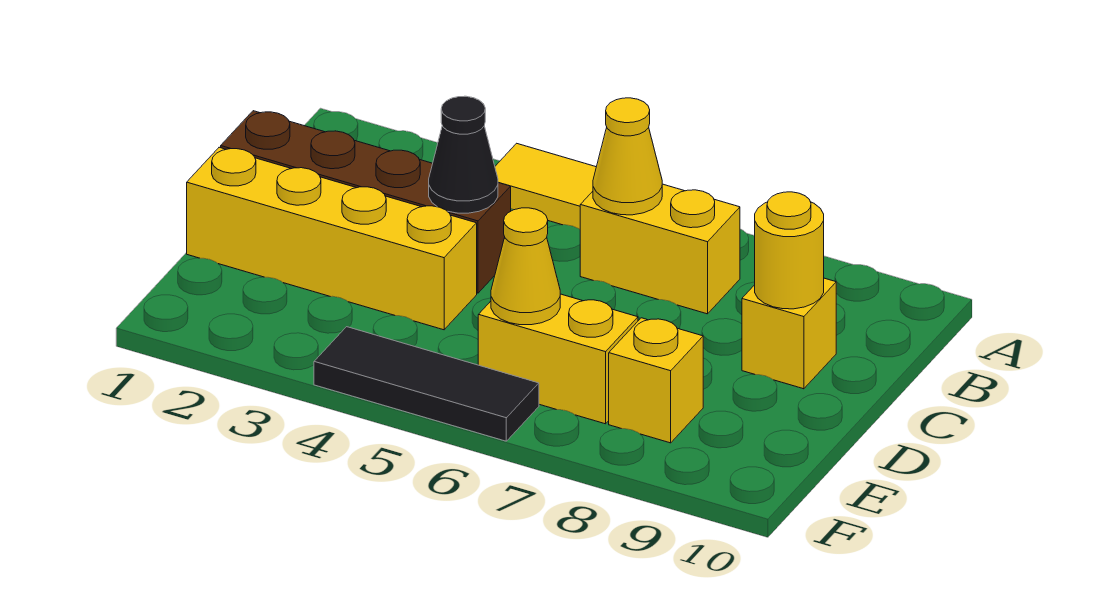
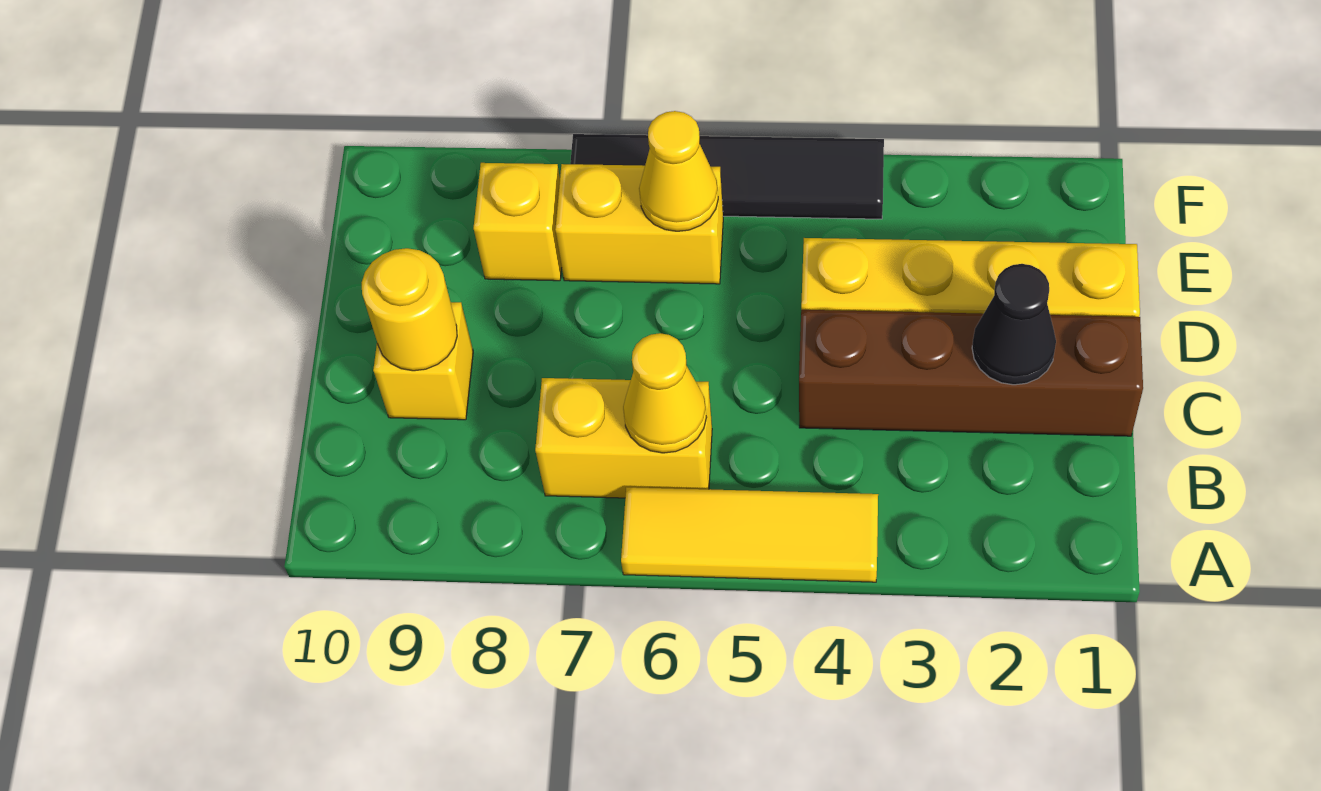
black 1x1 cone [429,96,498,213] -> black 1x1 cone moved to [972,264,1056,385]
black 1x3 tile [314,327,539,441] -> black 1x4 tile [570,134,884,219]

